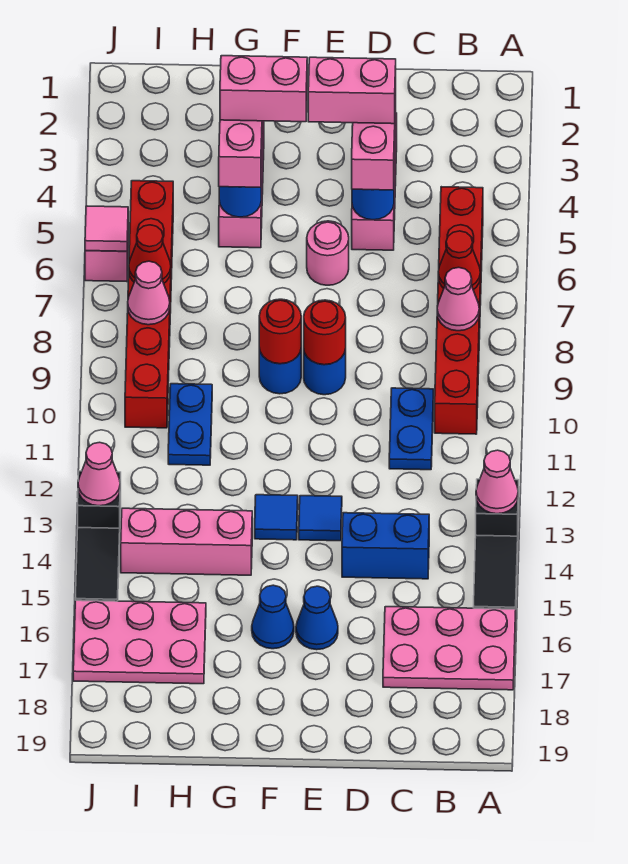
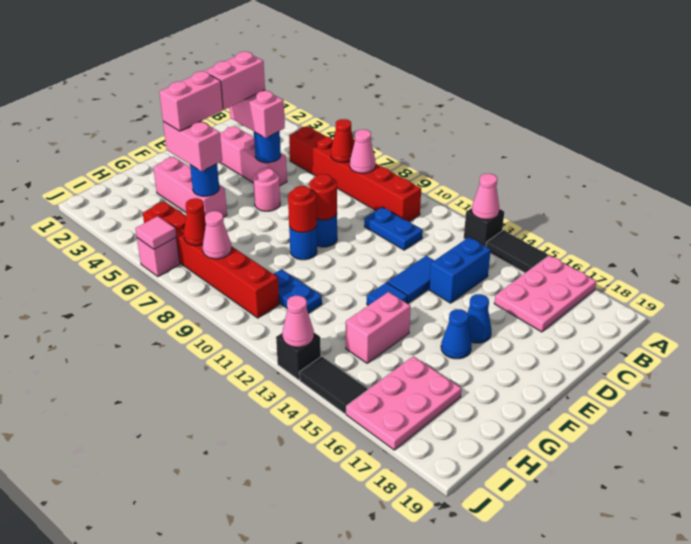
blue 1x1 tile [299,496,342,541] -> blue 1x2 tile [387,256,434,303]
pink 1x3 brick [121,508,252,575] -> pink 1x2 brick [346,292,411,363]

